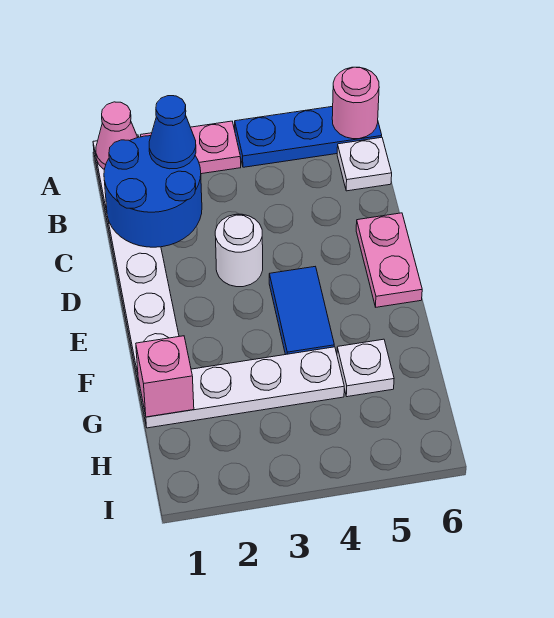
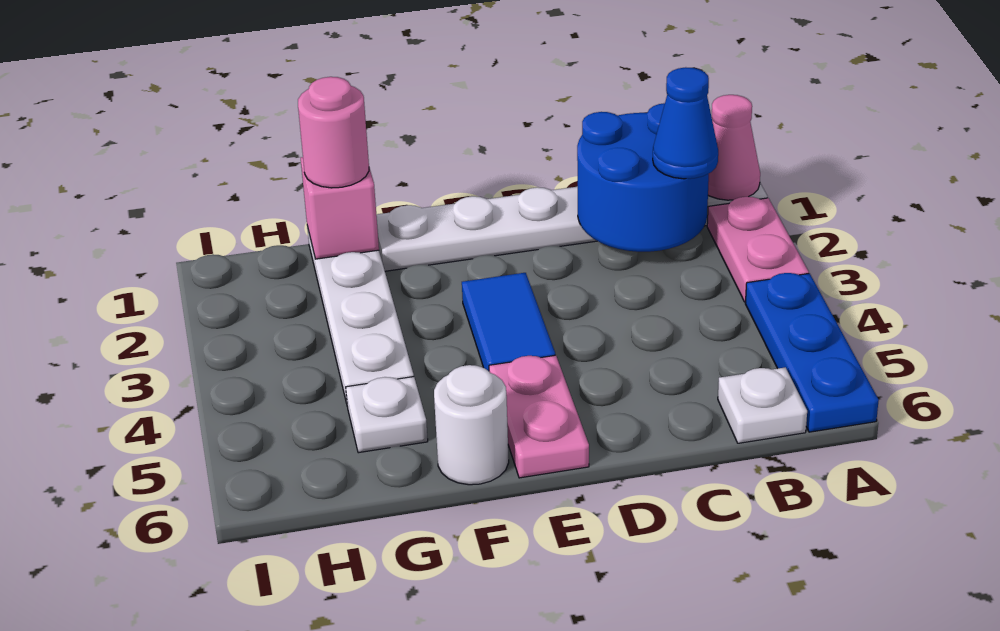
pink 1x1 round brick [332,67,379,139] -> pink 1x1 round brick moved to [298,77,369,188]
white 1x1 round brick [215,214,263,287] -> white 1x1 round brick moved to [434,365,509,485]
pink 1x2 plate [356,213,422,307] -> pink 1x2 plate turned to [489,355,589,478]
blue 1x2 tile [269,267,334,355] -> blue 1x2 tile turned to [462,273,555,371]

